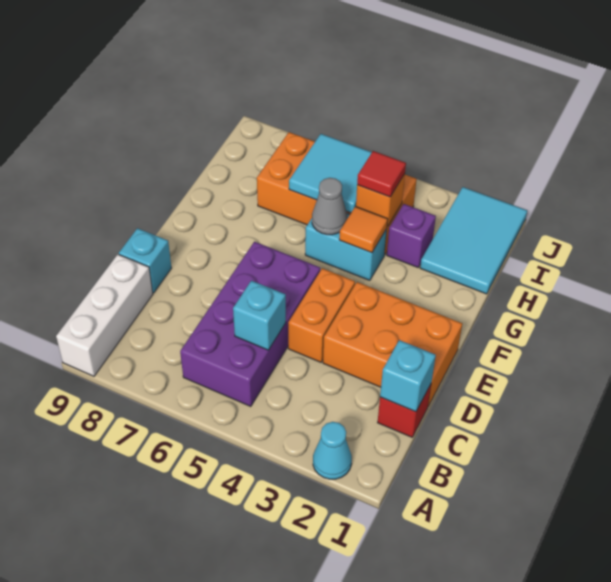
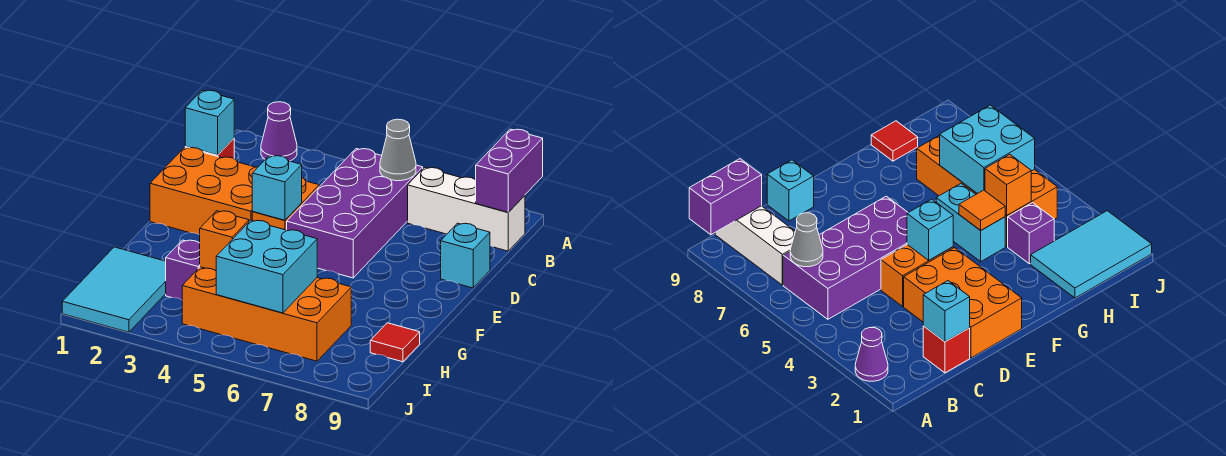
cyan 1x1 cone [313,422,352,479] -> purple 1x1 cone [261,102,297,161]
white 1x3 brick [56,254,153,376] -> white 1x3 brick turned to [408,167,525,251]
none -> purple 1x2 brick [476,129,543,212]
cyan 1x1 brick [233,281,286,350] -> cyan 1x1 brick moved to [252,156,302,220]
grey 1x1 cone [312,178,347,235] -> grey 1x1 cone moved to [380,119,416,181]
red 1x1 tile [357,151,406,197] -> red 1x1 tile moved to [370,323,420,362]
cyan 2x2 tile [289,134,372,213] -> cyan 2x2 brick [216,220,317,313]

